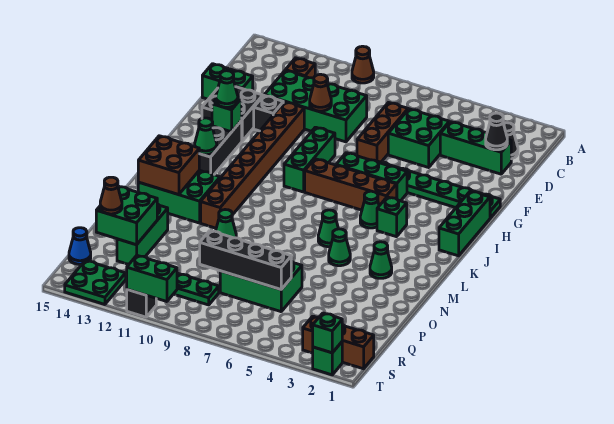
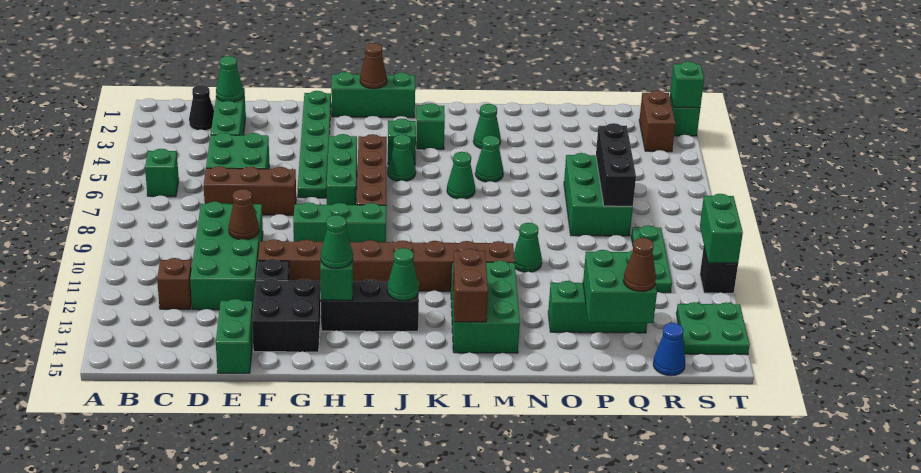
brown 1x1 cone [352,46,374,83] -> brown 1x1 cone moved to [360,43,387,89]
none -> green 1x1 brick [145,149,179,197]
black 1x1 cone [486,113,507,150] -> green 1x1 cone [216,56,244,102]
none -> green 1x1 brick [416,103,445,149]
brown 2x2 brick [138,136,199,195] -> brown 1x2 brick [453,249,488,322]
black 1x4 brick [200,231,291,289] -> black 1x3 brick [596,123,636,207]
brown 1x3 brick [303,316,374,369] -> brown 1x2 brick [639,90,676,152]

